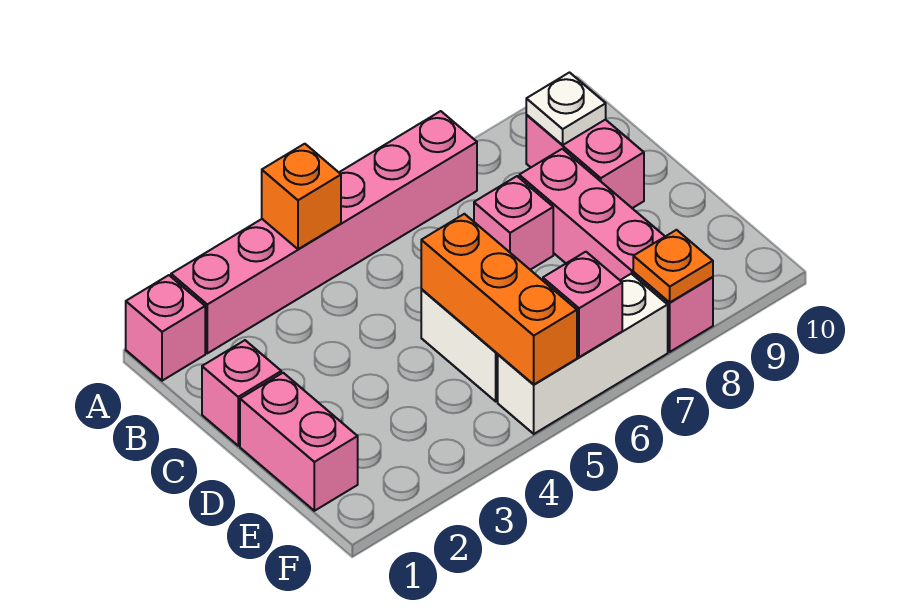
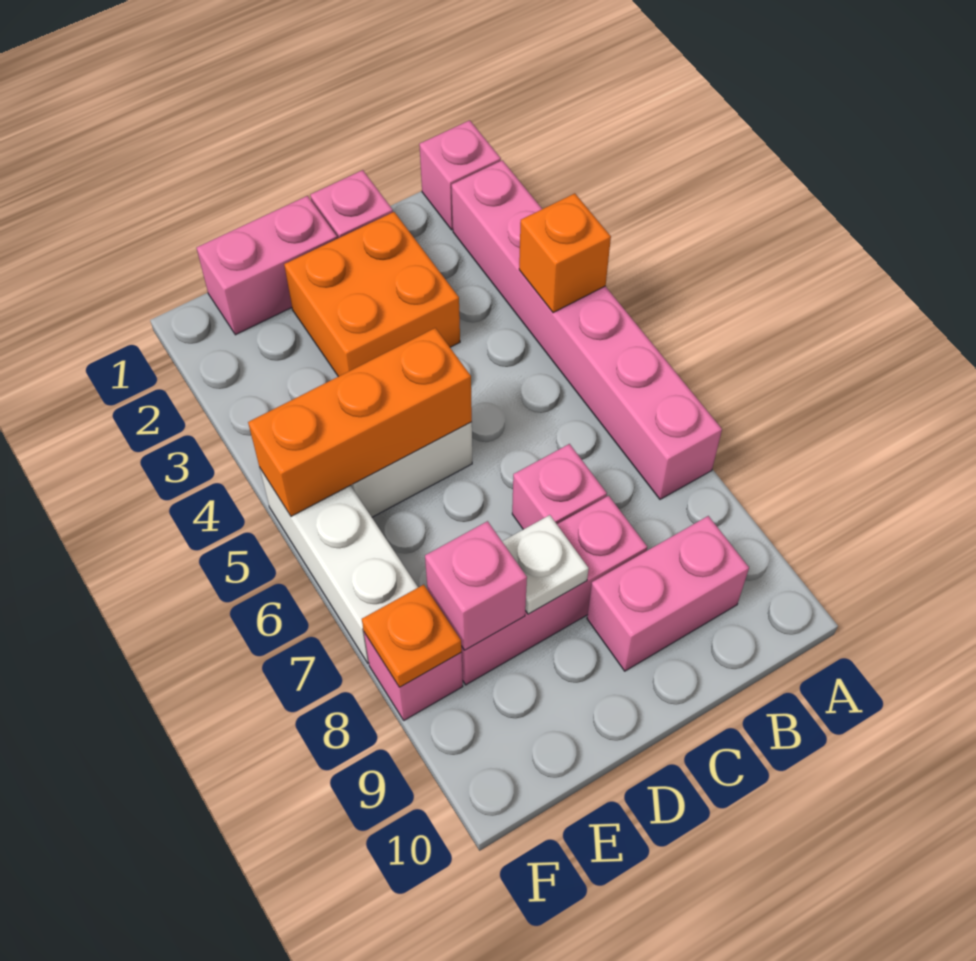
white 1x1 plate [526,73,606,145] -> white 1x1 plate moved to [502,515,589,614]
none -> orange 2x2 brick [284,212,460,377]
pink 1x1 brick [543,252,622,357] -> pink 1x1 brick moved to [425,521,527,650]

